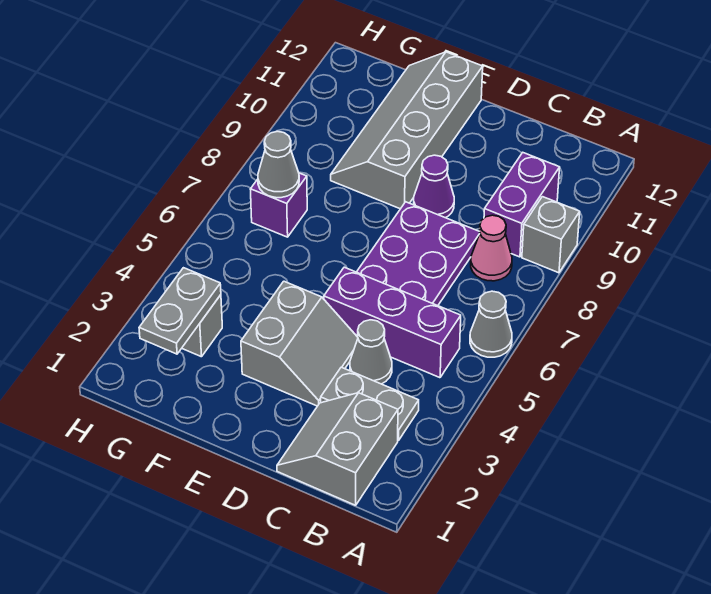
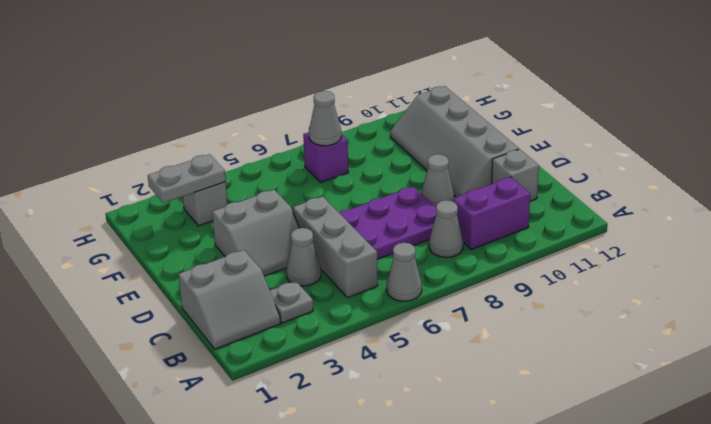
grey 1x1 brick [522,197,580,273] -> grey 1x1 brick moved to [492,149,539,201]
grey 2x2 slope [277,393,398,505] -> grey 2x2 slope turned to [179,250,281,349]
grey 1x2 plate [321,367,419,441] -> grey 1x1 plate [270,281,313,323]
purple 1x3 brick [324,267,461,378] -> grey 1x3 brick [293,196,378,298]
pink 1x1 cone [471,215,512,281] -> grey 1x1 cone [429,200,463,257]
purple 1x1 cone [414,155,454,218] -> grey 1x1 cone [421,154,454,207]
grey 2x4 slope [331,52,483,209] -> grey 2x4 slope turned to [390,86,519,197]

